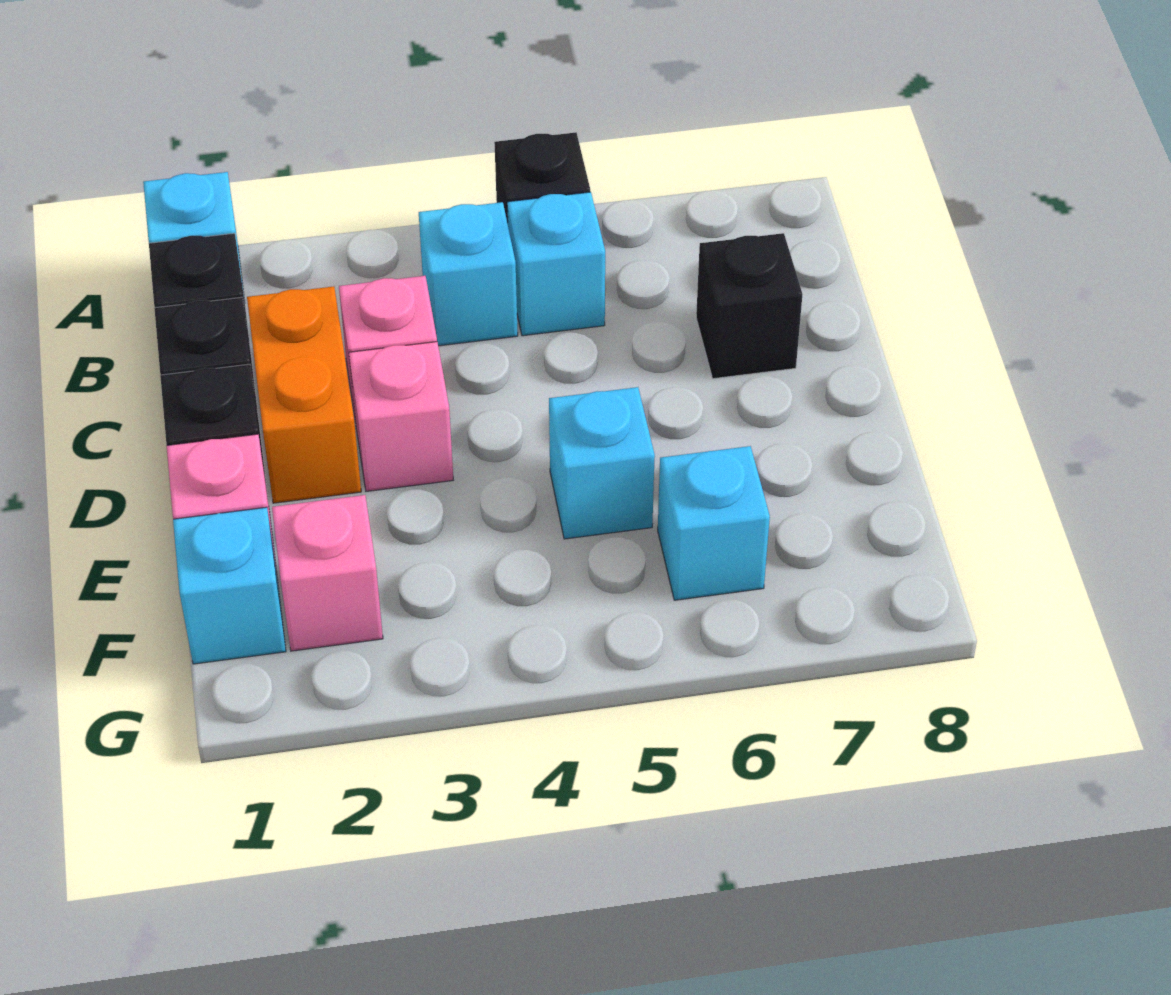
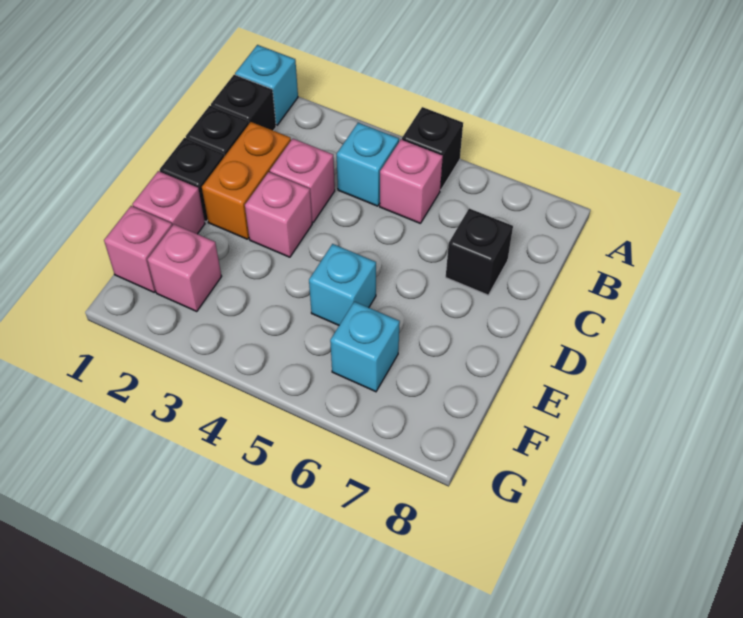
cyan 1x1 brick [507,192,605,336] -> pink 1x1 brick [380,139,443,223]
cyan 1x1 brick [173,507,286,664] -> pink 1x1 brick [104,206,172,292]

